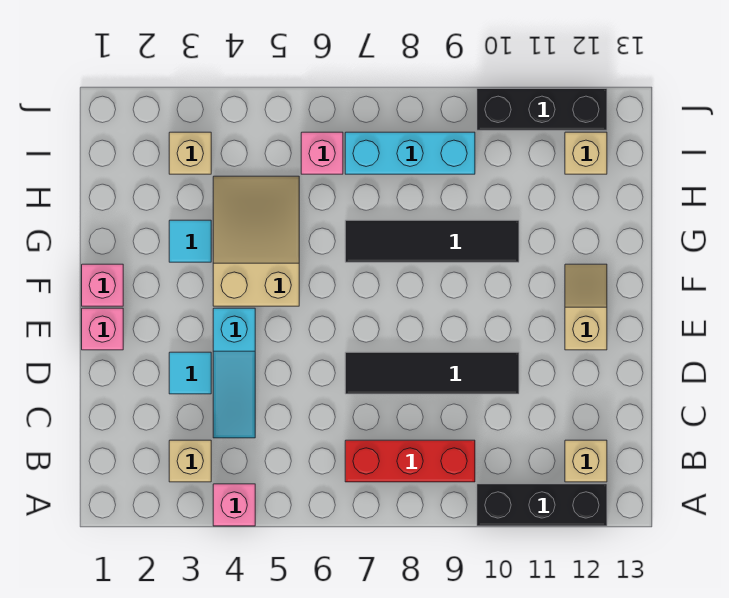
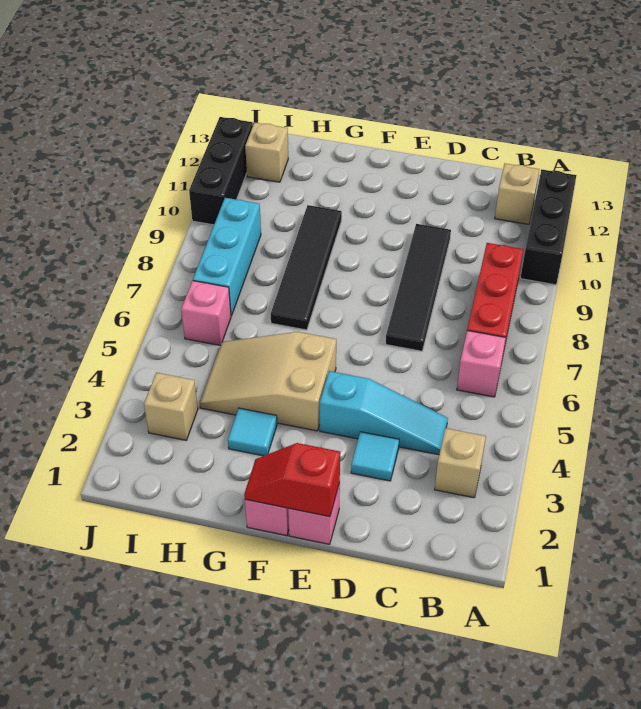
pink 1x1 brick [213,484,255,526] -> pink 1x1 brick moved to [457,331,506,397]
none -> red 1x2 slope [244,443,340,517]
tan 1x2 slope [565,264,607,350] -> none

